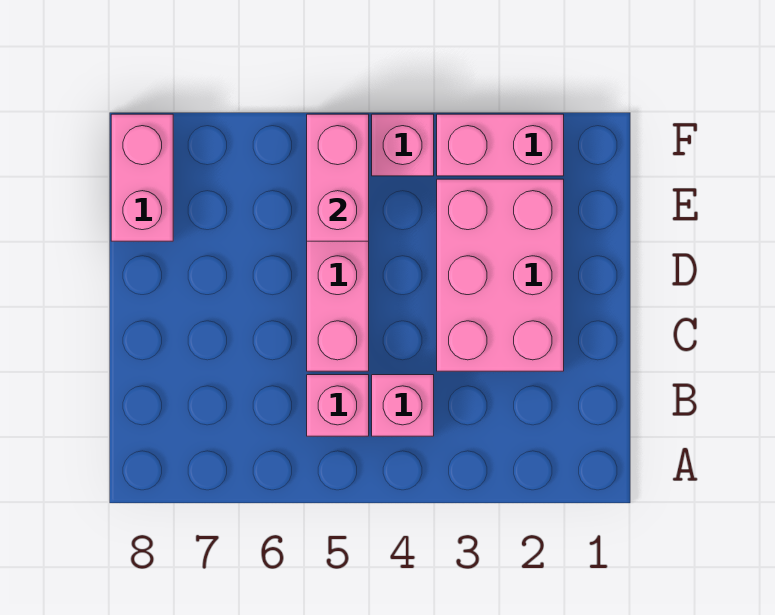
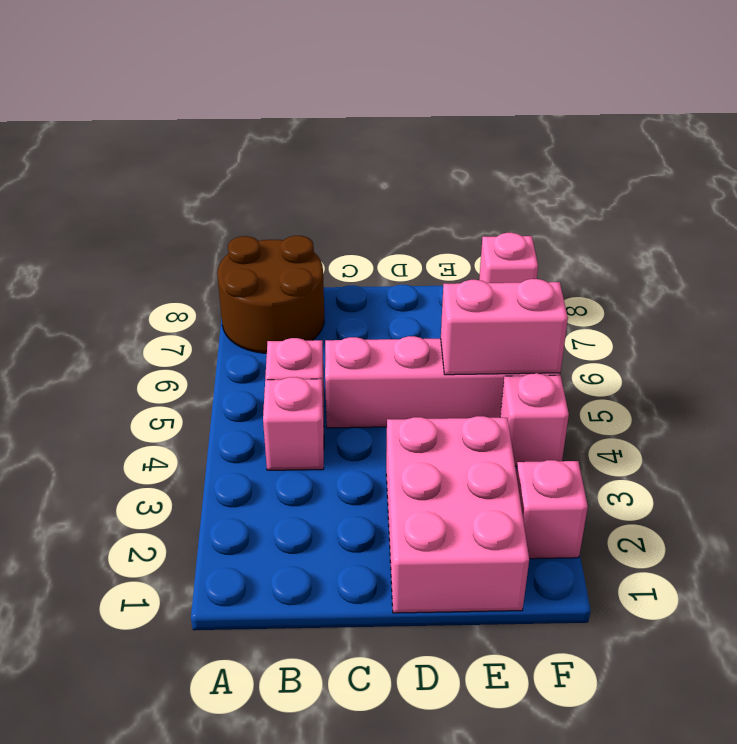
none -> brown 2x2 round brick [217,236,324,353]
pink 2x3 brick [437,179,564,371] -> pink 2x3 brick turned to [386,416,529,613]
pink 1x2 brick [111,114,173,241] -> pink 1x1 brick [479,233,538,283]
pink 1x2 brick [437,114,564,176] -> pink 1x1 brick [516,460,588,559]

